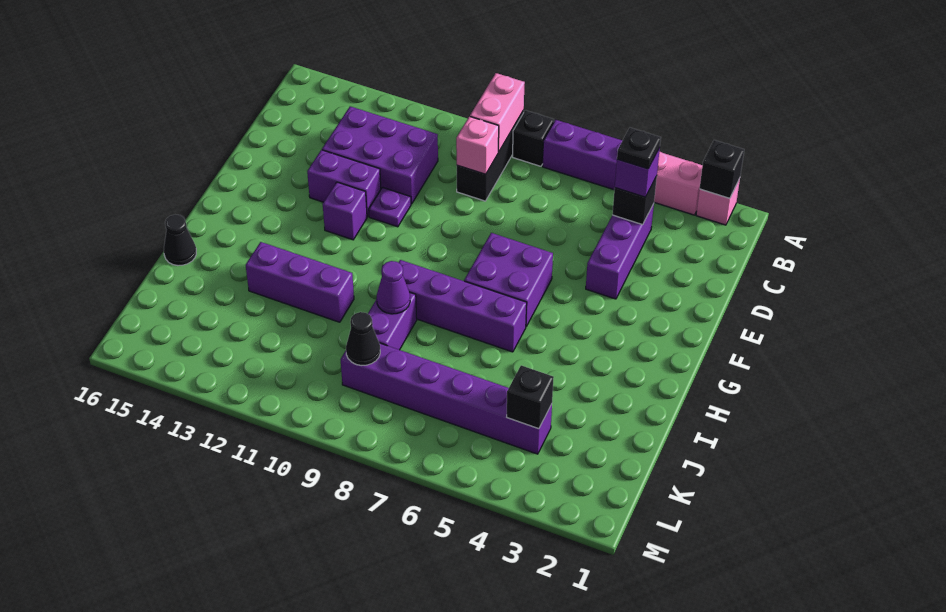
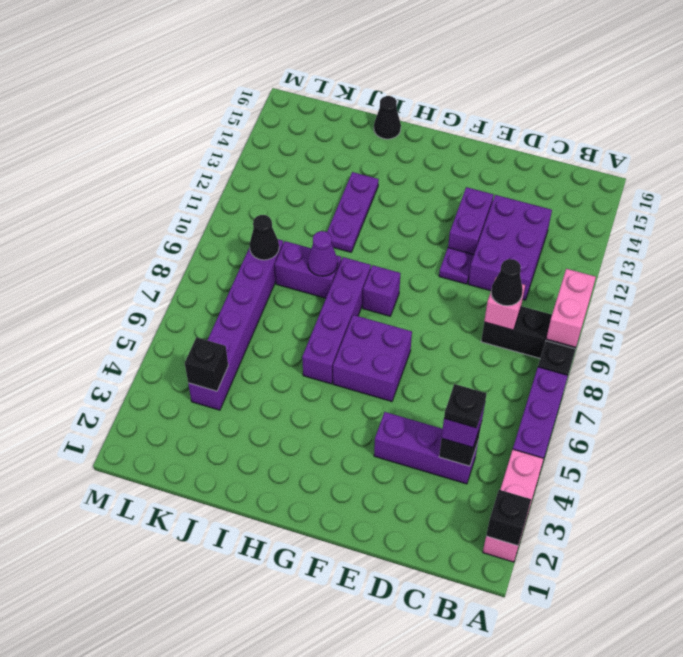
pink 1x2 brick [470,73,525,152] -> pink 1x2 brick turned to [546,269,596,347]
none -> black 1x1 cone [491,259,523,306]
purple 1x1 brick [323,182,367,240] -> purple 1x1 brick moved to [363,265,400,316]
purple 1x3 brick [246,242,354,322] -> purple 1x3 plate [327,172,379,252]

